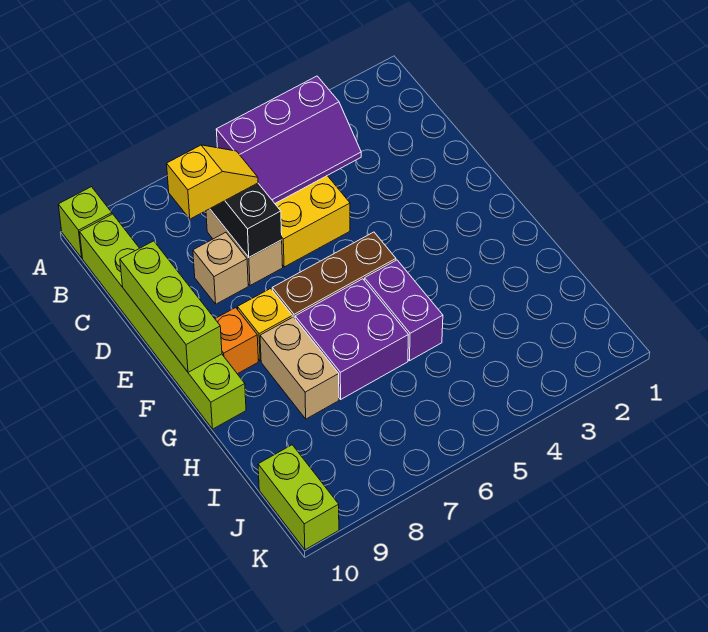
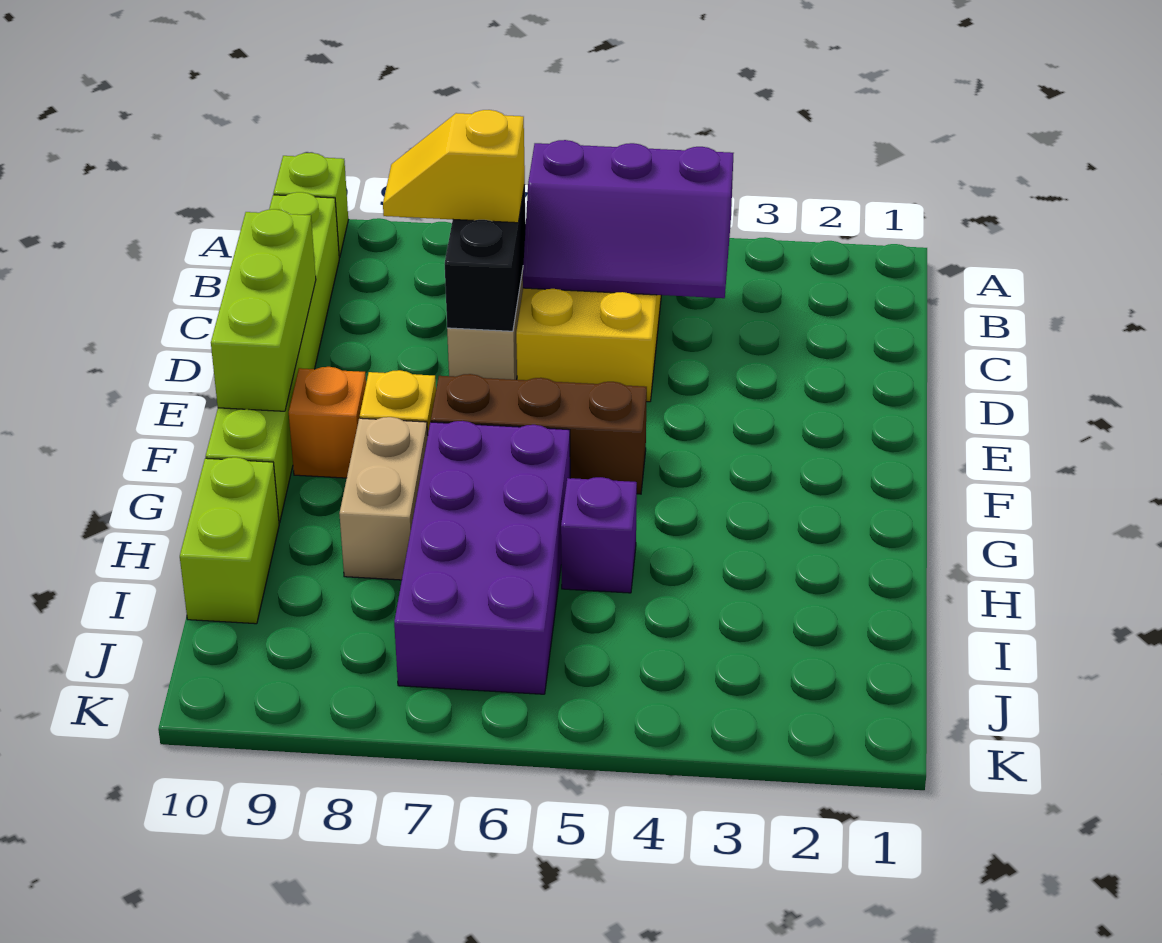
yellow 1x2 slope [167,145,258,219] -> yellow 1x2 slope turned to [383,110,525,223]
tan 1x1 brick [193,232,248,304] -> none
purple 1x2 brick [364,260,443,361] -> purple 1x1 brick [561,477,637,593]
purple 2x2 brick [295,279,408,399] -> purple 2x4 brick [394,421,570,694]
lime 1x2 brick [258,445,339,550] -> lime 1x2 brick moved to [180,457,279,624]

